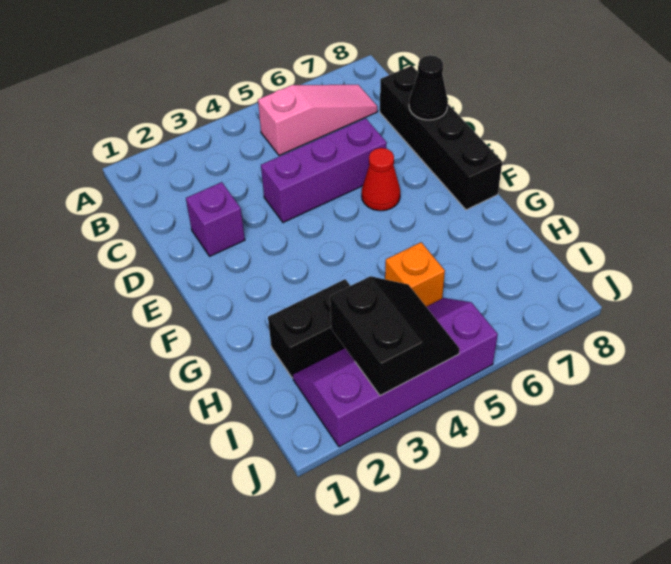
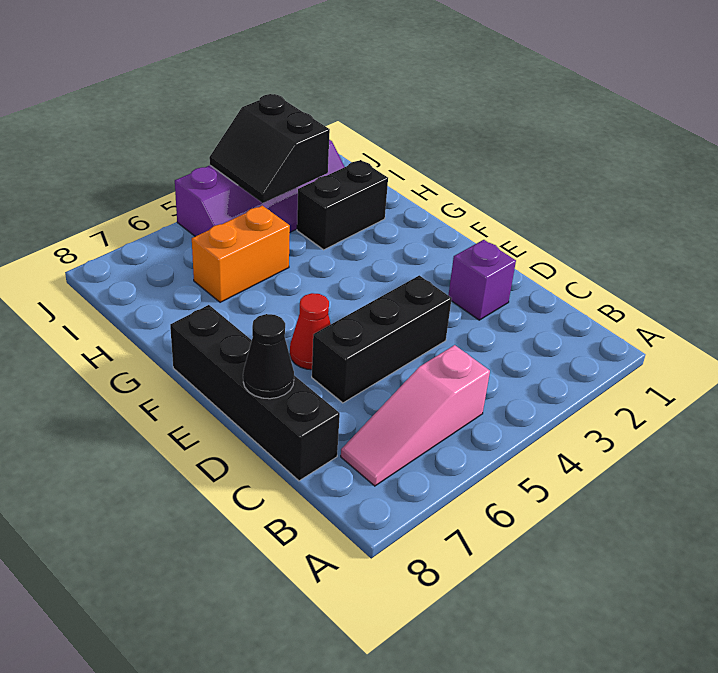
purple 1x3 brick [261,118,387,222] -> black 1x3 brick [312,275,452,403]
orange 1x1 brick [385,242,445,307] -> orange 1x2 brick [192,206,290,302]

